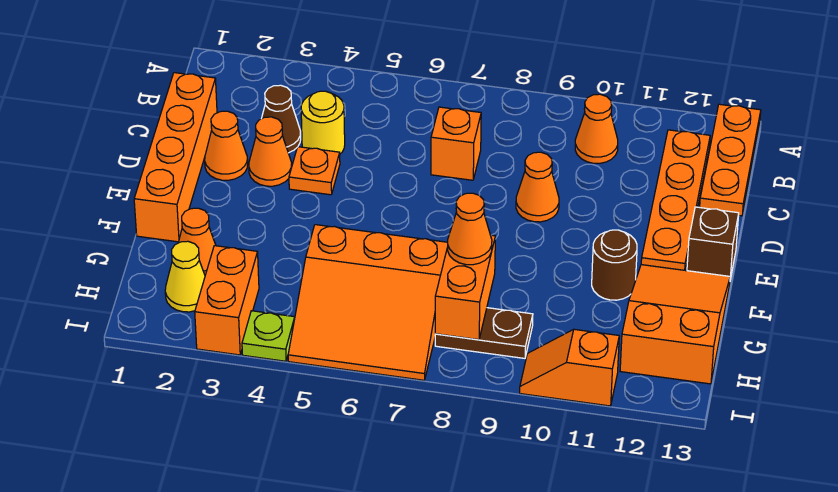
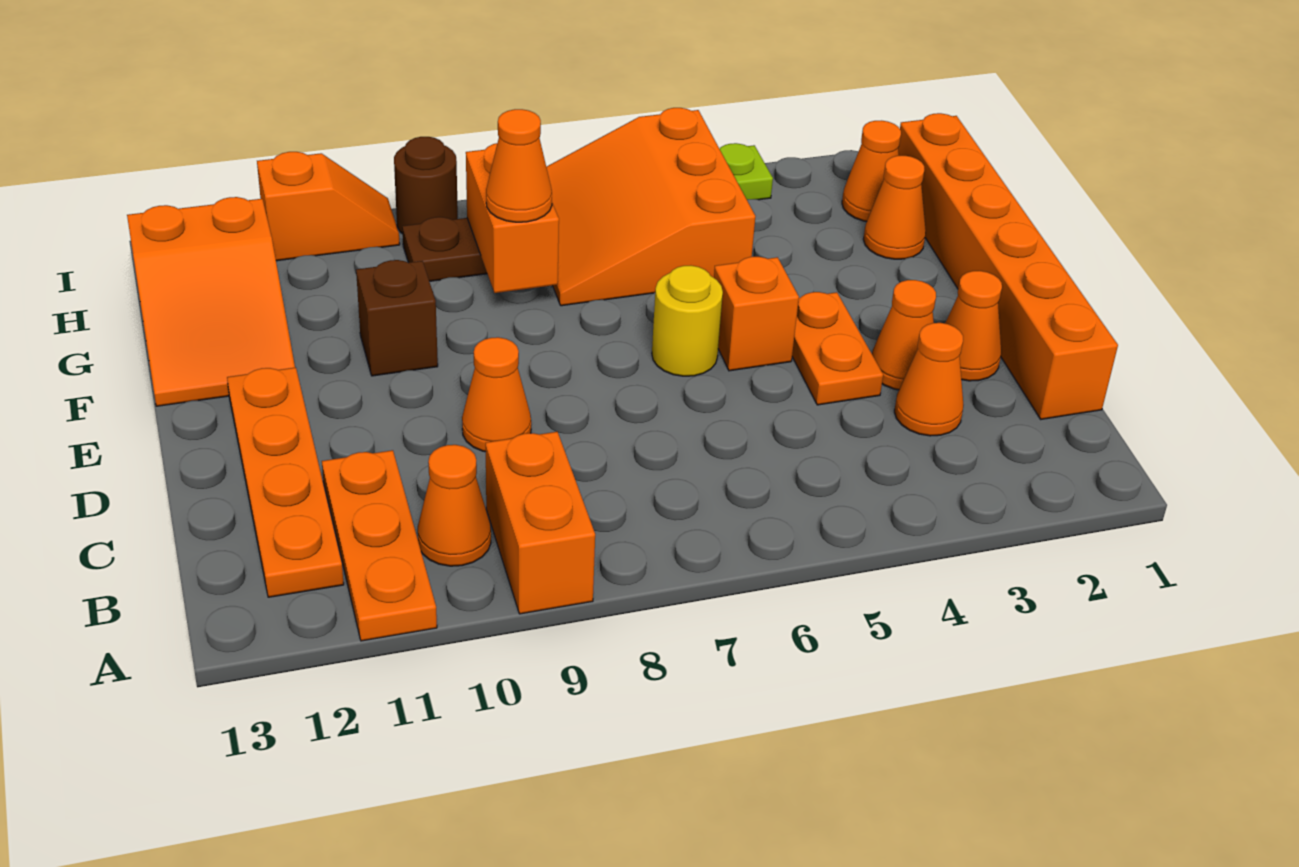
orange 1x3 plate [700,104,761,216] -> orange 1x3 plate moved to [322,450,437,641]
orange 1x4 brick [134,73,217,242] -> orange 1x6 brick [898,113,1118,419]
brown 1x1 cone [261,85,301,153] -> orange 1x1 cone [894,323,963,436]
yellow 1x1 round brick [301,91,345,154] -> yellow 1x1 round brick moved to [652,265,723,376]
orange 1x1 brick [431,107,481,180] -> orange 1x1 brick moved to [714,257,799,371]
orange 1x1 plate [289,147,340,195] -> orange 1x2 plate [792,292,883,405]
brown 1x1 brick [687,207,739,279] -> brown 1x1 brick moved to [356,260,438,376]
brown 1x1 round brick [592,230,637,300] -> brown 1x1 round brick moved to [394,137,458,234]
orange 3x3 slope [288,225,448,380] -> orange 3x3 slope turned to [546,108,756,306]
yellow 1x1 cone [165,241,205,312] -> orange 1x1 cone [842,121,901,222]
orange 1x2 brick [195,246,259,355] -> orange 1x2 brick moved to [486,432,595,614]

